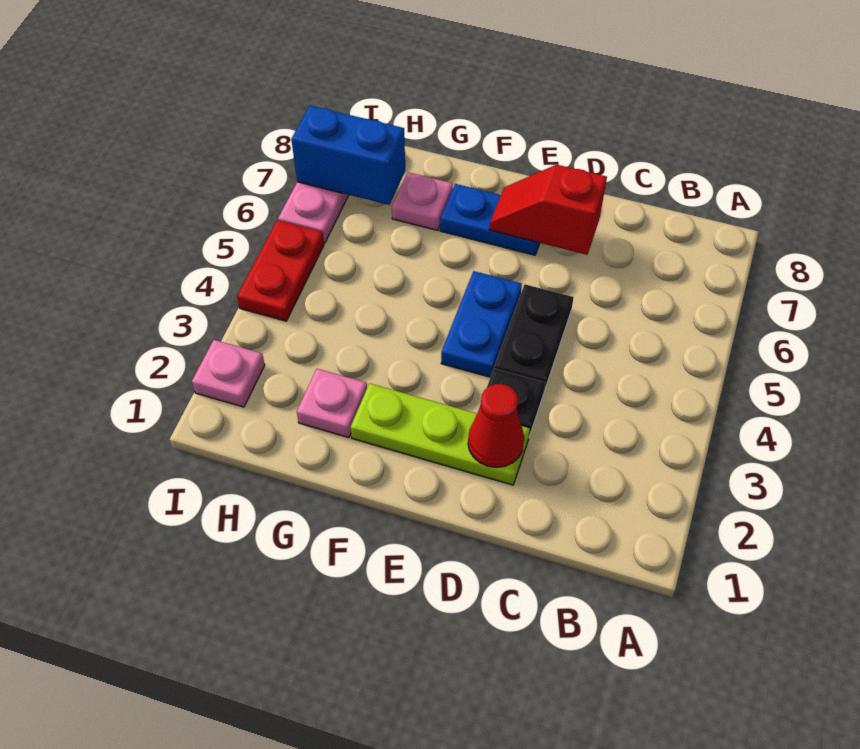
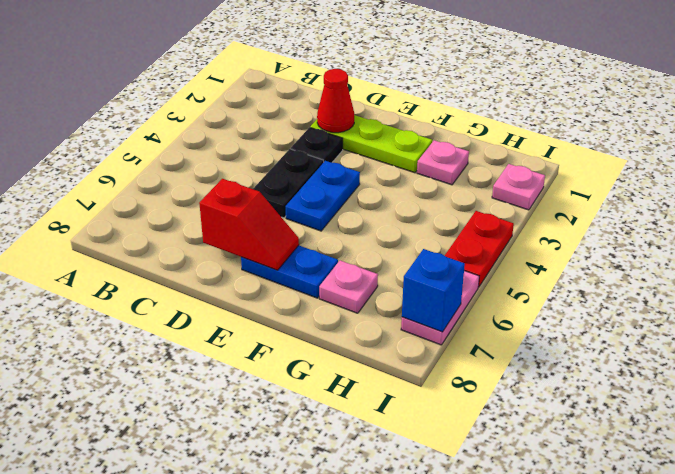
blue 1x2 brick [291,106,405,205] -> blue 1x1 brick [402,249,465,332]

